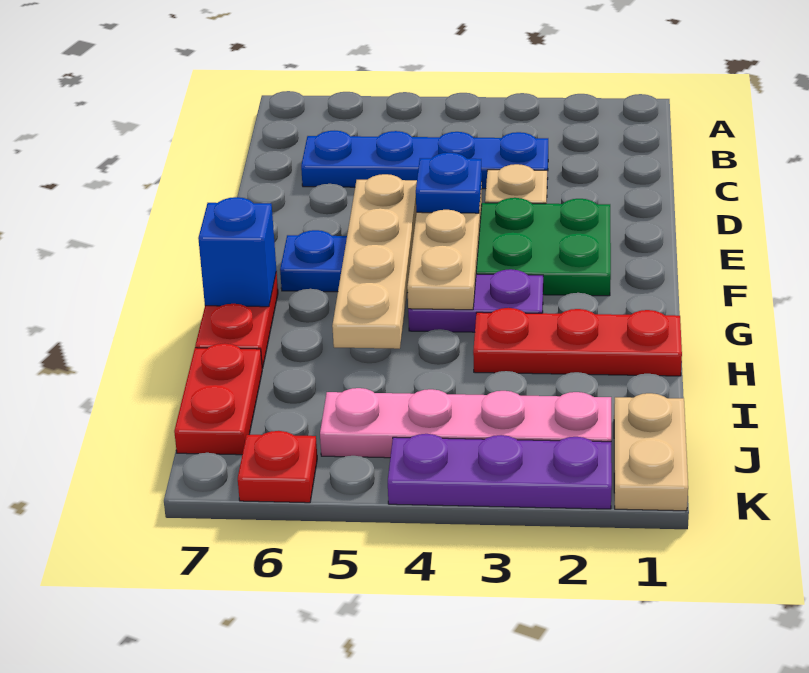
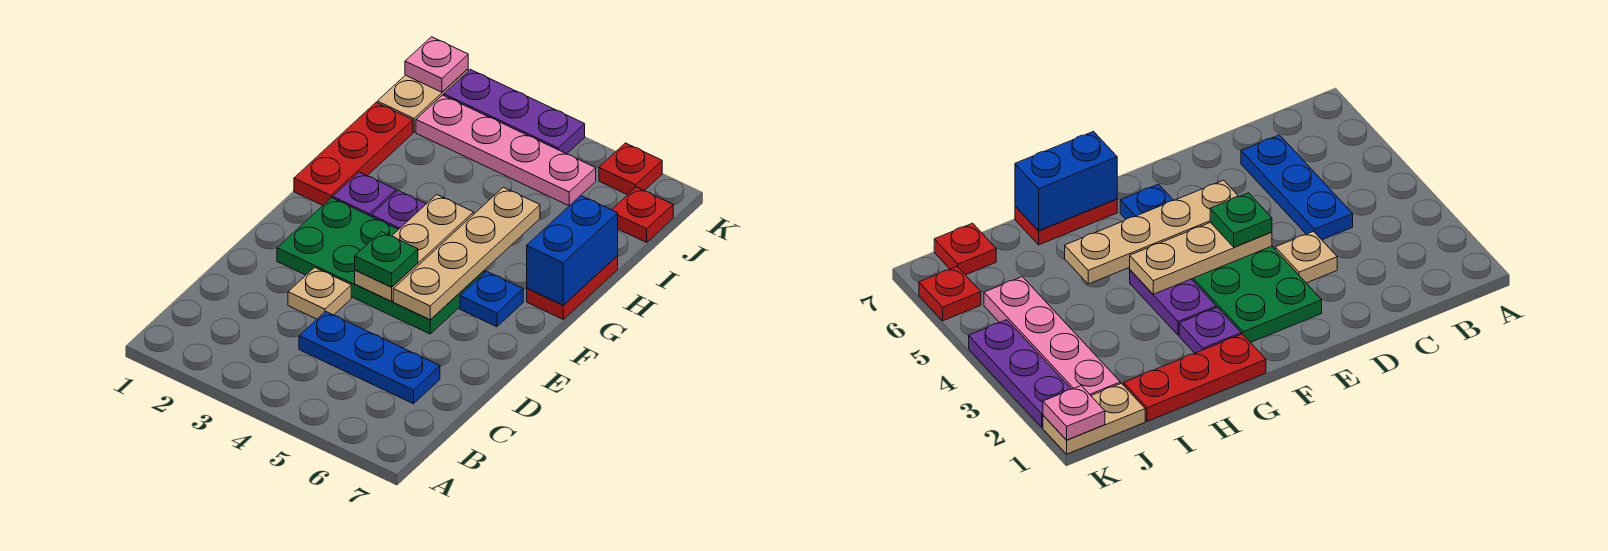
blue 1x4 plate [301,131,548,189] -> blue 1x3 plate [299,311,440,404]
blue 1x1 plate [416,153,482,213] -> green 1x1 plate [355,232,418,287]
none -> purple 1x1 plate [333,172,396,216]
blue 1x1 brick [198,197,276,307] -> blue 1x2 brick [527,196,618,305]
red 1x3 plate [473,308,682,376] -> red 1x3 plate turned to [294,103,413,206]
red 1x2 plate [174,343,262,455] -> red 1x1 plate [612,187,673,242]
none -> pink 1x1 plate [405,37,468,92]

